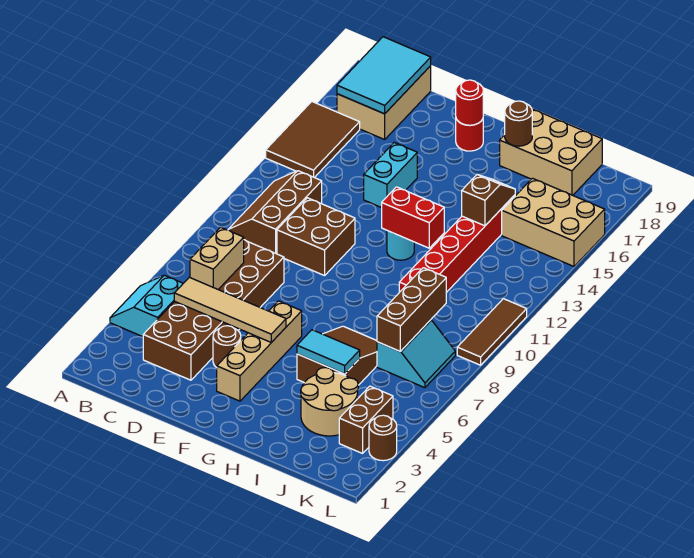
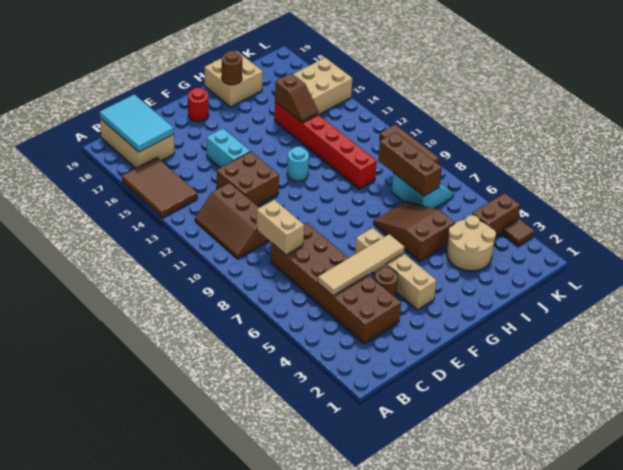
cyan 2x2 slope [110,275,183,337] -> none
tan 1x2 brick [190,227,244,289] -> tan 1x2 brick moved to [257,200,304,255]
brown 2x2 brick [277,198,355,276] -> brown 2x2 brick moved to [217,152,279,206]
red 1x1 round brick [456,80,483,125] -> none
red 1x2 brick [382,187,444,248] -> none
cyan 1x2 tile [297,330,360,374] -> none
tan 2x3 brick [500,109,602,195] -> tan 2x2 brick [204,51,263,107]
brown 1x2 slope [462,175,515,226] -> brown 1x2 slope turned to [275,73,318,123]
brown 1x2 brick [339,386,393,453] -> brown 1x2 brick turned to [473,193,520,237]
brown 1x1 round brick [369,415,397,461] -> brown 1x1 tile [503,219,534,246]

